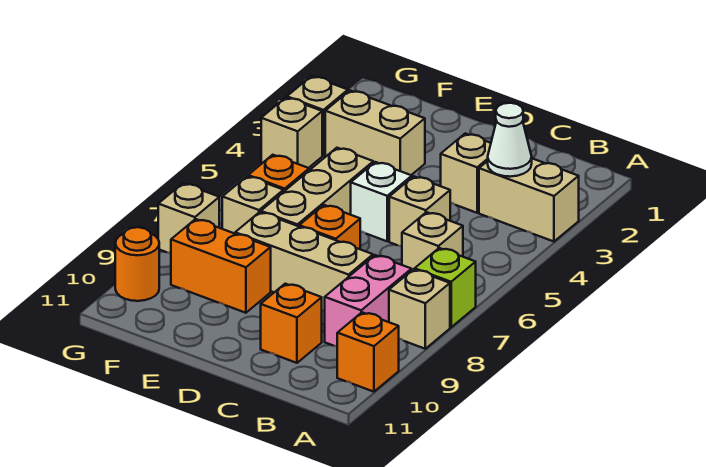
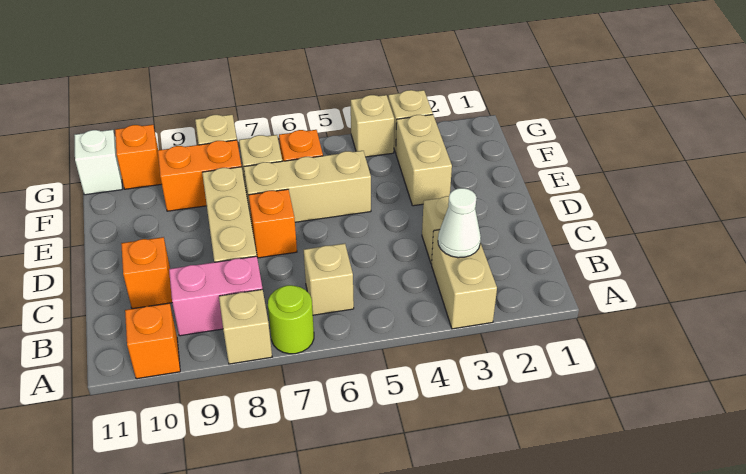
lime 1x1 brick [415,248,476,327] -> lime 1x1 round brick [268,285,314,354]
tan 1x1 brick [389,176,450,246] -> none
white 1x1 brick [351,162,412,241] -> white 1x1 brick moved to [74,130,122,195]
orange 1x2 brick [171,219,271,313] -> orange 1x2 brick turned to [158,140,242,211]
orange 1x1 round brick [115,227,159,301] -> orange 1x1 brick [115,125,162,189]

